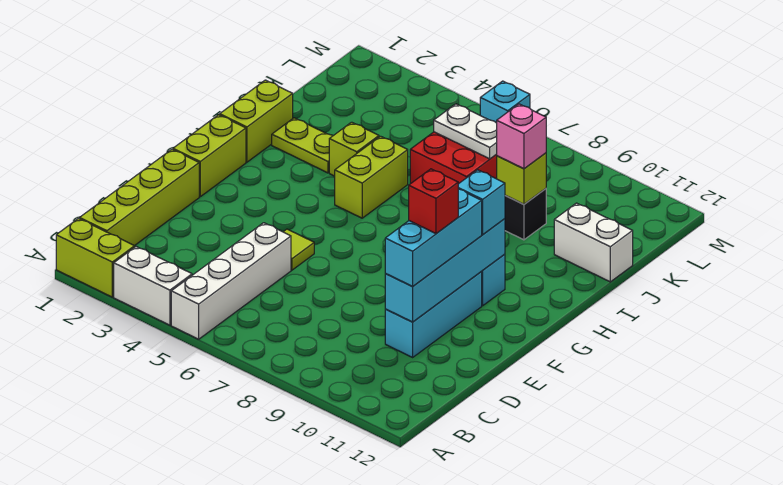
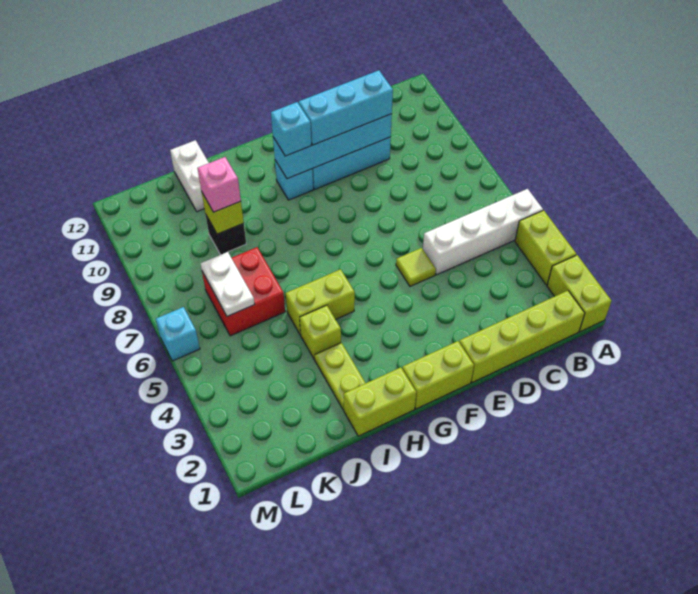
white 1x2 brick [114,247,192,325] -> lime 1x2 brick [515,210,576,285]
red 1x1 brick [409,169,458,234] -> none

